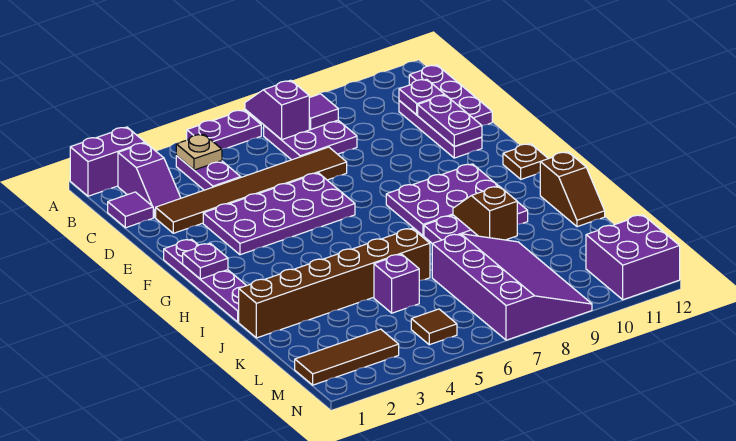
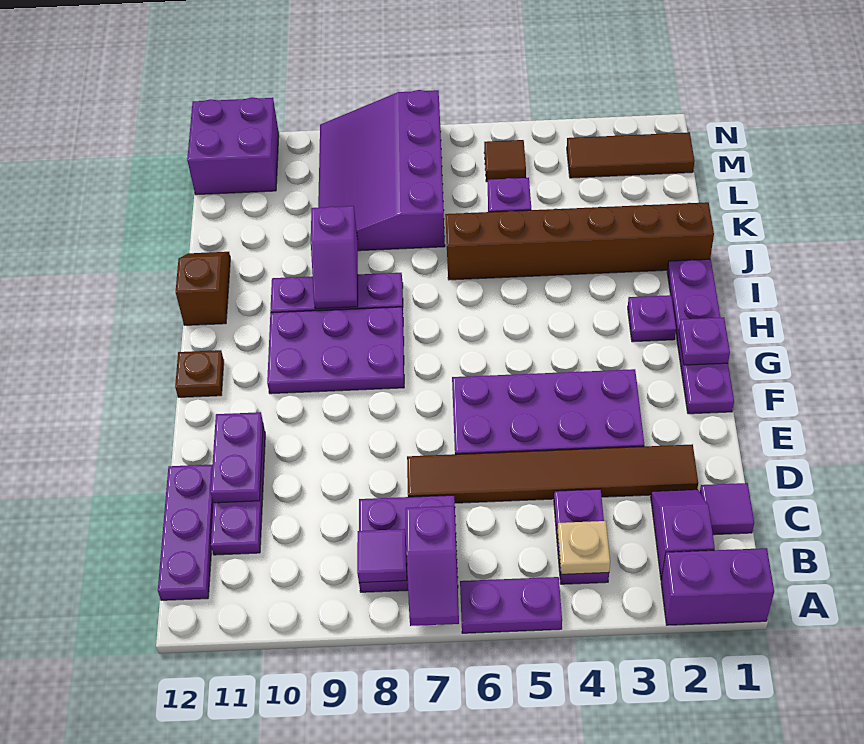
purple 1x1 plate [399,79,445,115] -> purple 1x1 plate moved to [628,295,676,342]
brown 1x2 slope [453,186,517,240] -> purple 1x2 slope [311,206,358,309]

